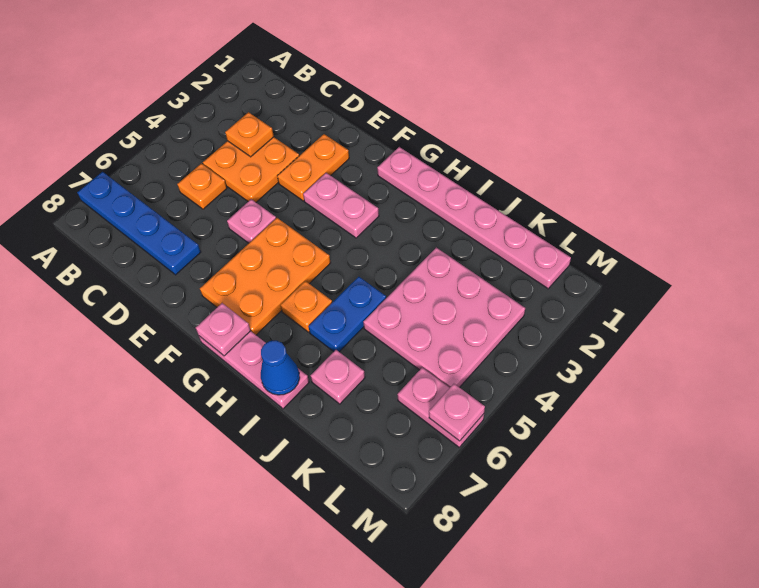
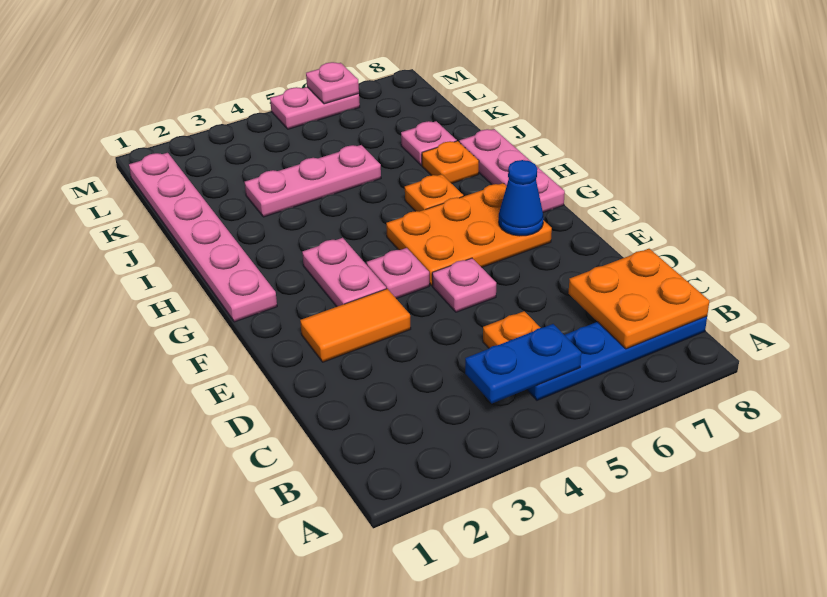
blue 1x4 plate [77,172,201,275] -> blue 1x4 plate turned to [527,316,707,400]
orange 2x2 plate [203,137,299,202] -> orange 2x2 plate moved to [569,249,709,349]
orange 1x1 plate [225,112,274,157] -> orange 1x1 plate moved to [422,141,479,183]
orange 1x2 plate [277,134,349,201] -> orange 1x2 tile [300,289,411,362]
pink 1x1 plate [196,303,251,356] -> pink 1x1 plate moved to [367,248,429,299]
blue 1x2 plate [308,277,386,352] -> blue 1x2 plate moved to [465,324,581,403]
blue 1x1 cone [261,340,300,395] -> blue 1x1 cone moved to [499,160,543,236]
pink 3x3 plate [363,248,525,388] -> pink 1x3 plate [244,145,381,217]
pink 1x2 plate [397,368,484,447] -> pink 1x2 plate turned to [270,87,360,129]

